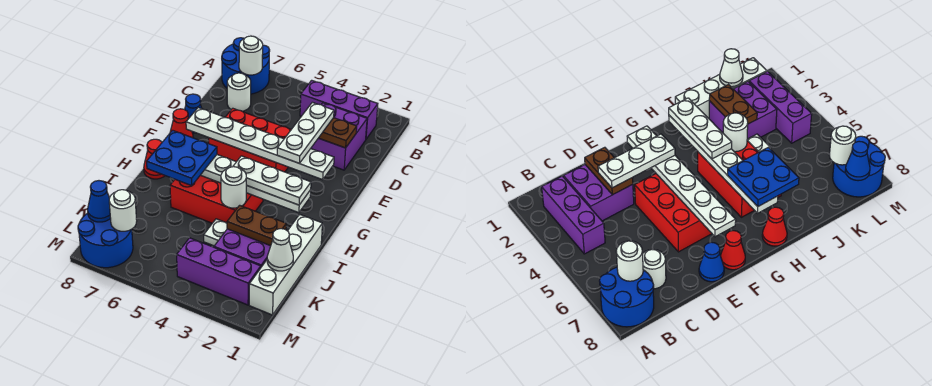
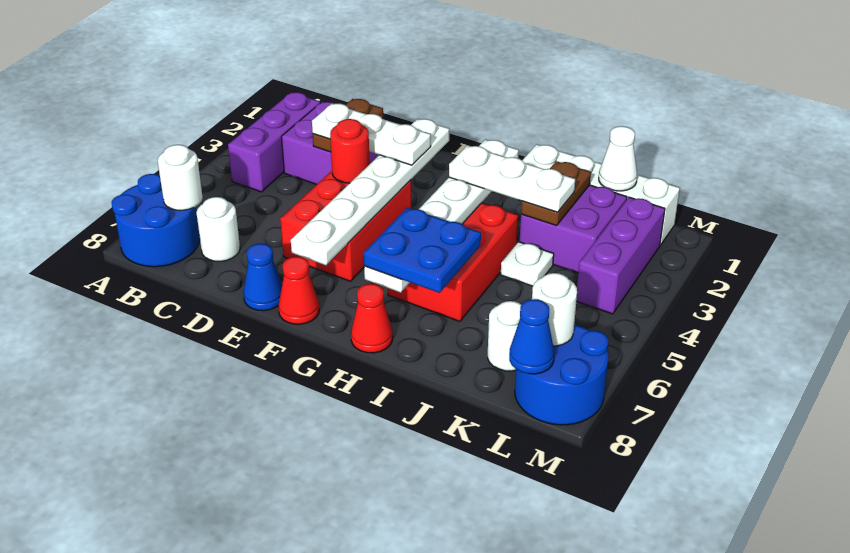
none -> red 1x1 round brick [330,119,370,183]
white 1x3 plate [233,156,311,205] -> white 1x3 plate turned to [449,145,575,212]
white 1x1 round brick [221,167,246,208] -> white 1x1 round brick moved to [488,301,521,371]

